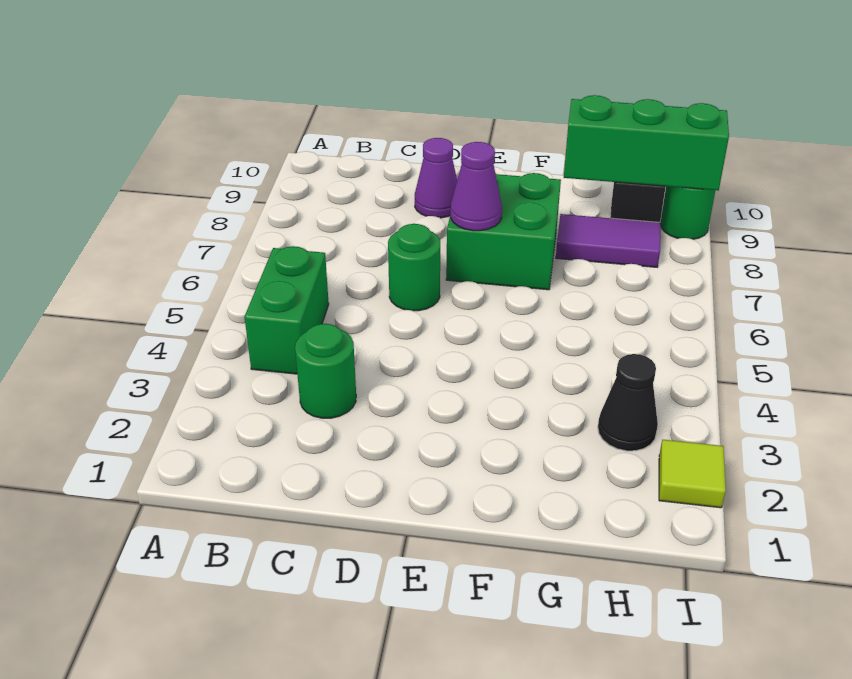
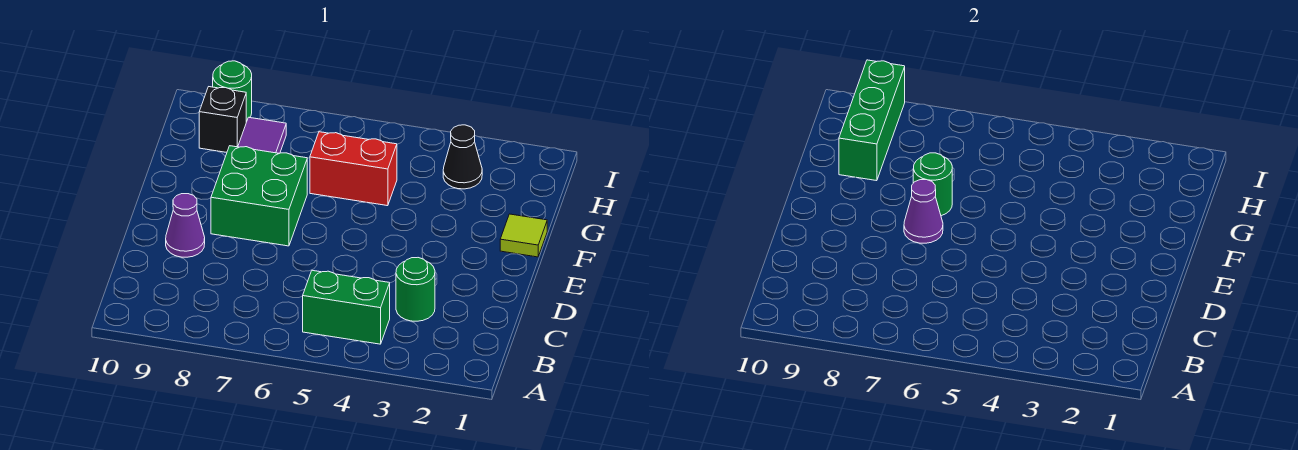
green 1x1 round brick [388,224,440,311] -> green 1x1 round brick moved to [913,153,952,216]
none -> red 1x2 brick [310,132,397,206]
lime 1x1 tile [659,440,726,508] -> lime 1x1 tile moved to [500,214,547,257]

